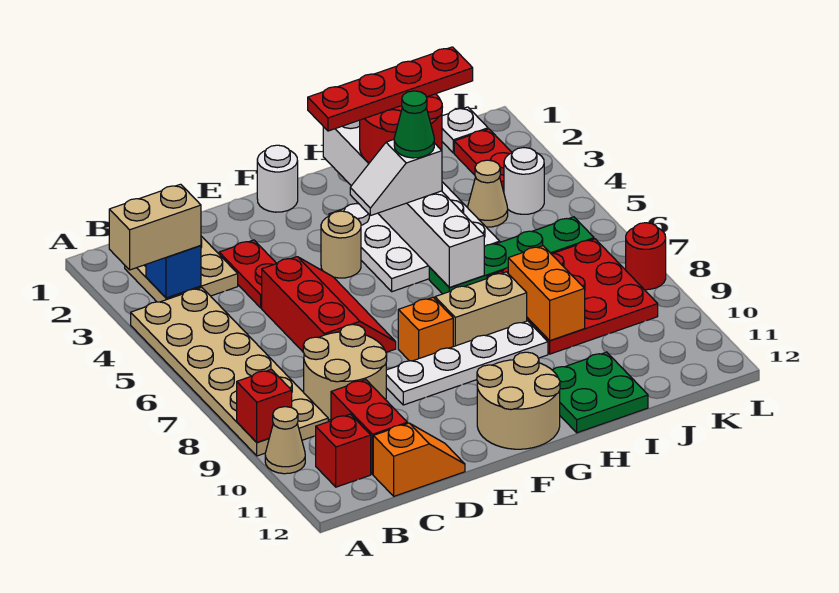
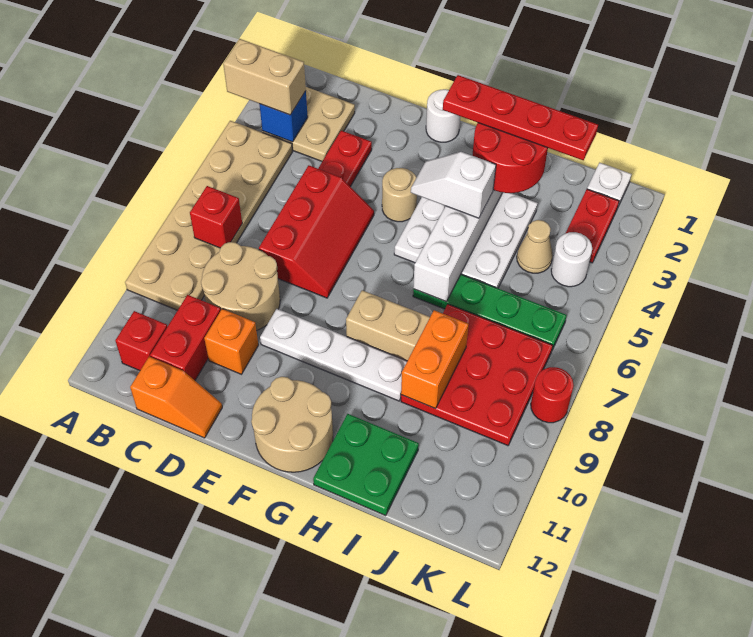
red 1x1 brick [237,369,292,442] -> red 1x1 brick moved to [190,186,242,248]
tan 1x1 cone [265,407,305,474] -> none
orange 1x1 brick [398,297,453,361] -> orange 1x1 brick moved to [204,309,258,374]
green 1x1 cone [394,91,434,158] -> none

